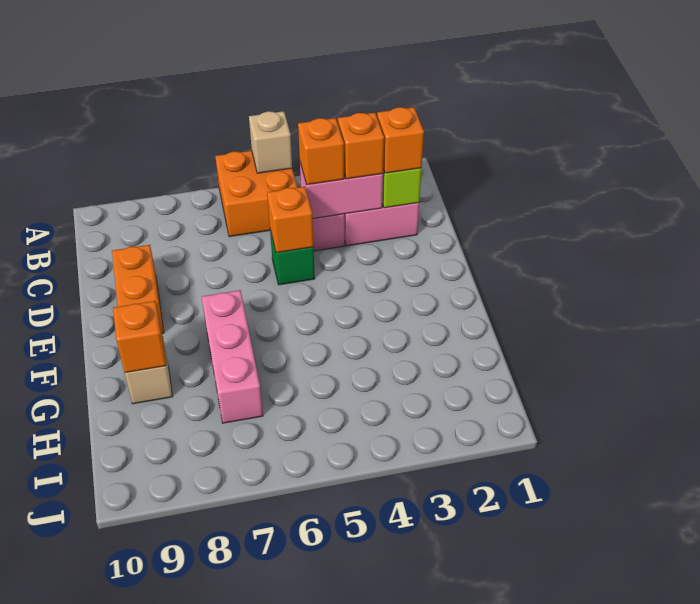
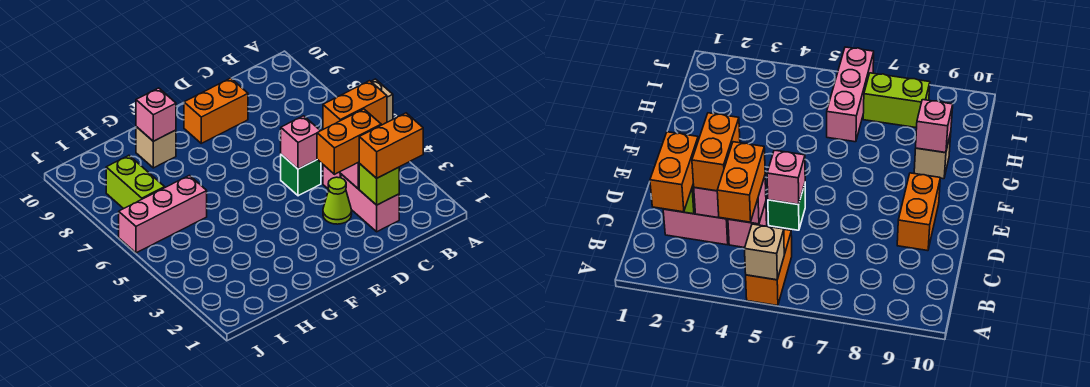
orange 2x2 brick [215,151,297,237] -> orange 1x2 brick [746,229,792,306]
orange 1x1 brick [377,107,424,173] -> orange 1x2 brick [359,113,423,178]
orange 1x1 brick [338,113,384,179] -> orange 1x2 brick [317,109,381,174]
orange 1x1 brick [298,118,344,185] -> orange 1x2 brick [323,81,387,129]
none -> lime 1x1 cone [323,177,352,224]
orange 1x1 brick [267,187,314,253] -> pink 1x1 brick [281,116,320,169]
pink 1x3 brick [202,290,263,423] -> pink 1x3 brick moved to [119,175,207,253]
orange 1x1 brick [113,301,166,373] -> pink 1x1 brick [136,88,176,141]
none -> lime 1x2 brick [106,155,165,209]

